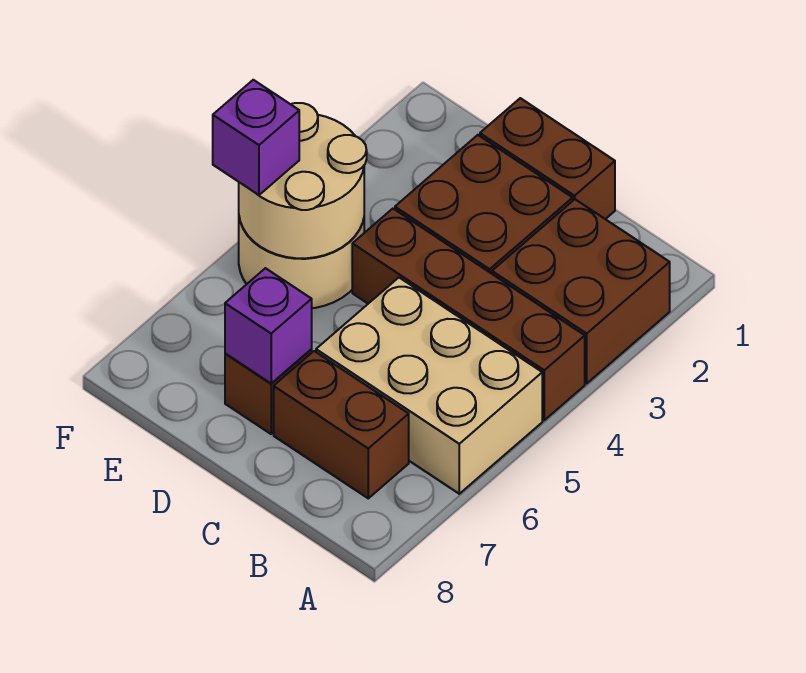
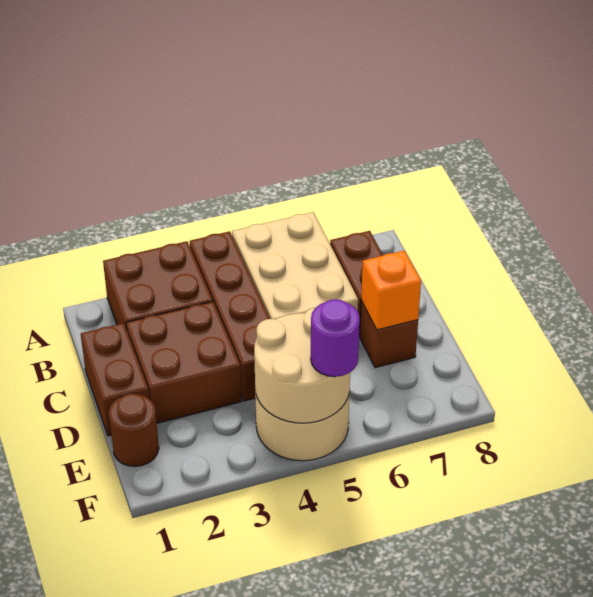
purple 1x1 brick [225,268,312,384] -> orange 1x1 brick [361,251,421,330]
none -> brown 1x1 round brick [109,394,159,467]
purple 1x1 brick [213,80,299,195] -> purple 1x1 round brick [311,299,360,377]

